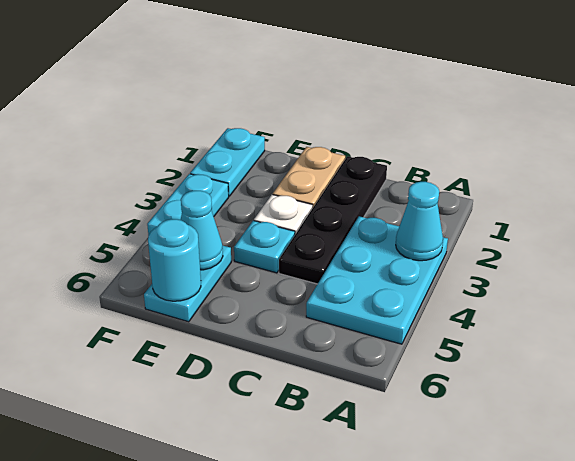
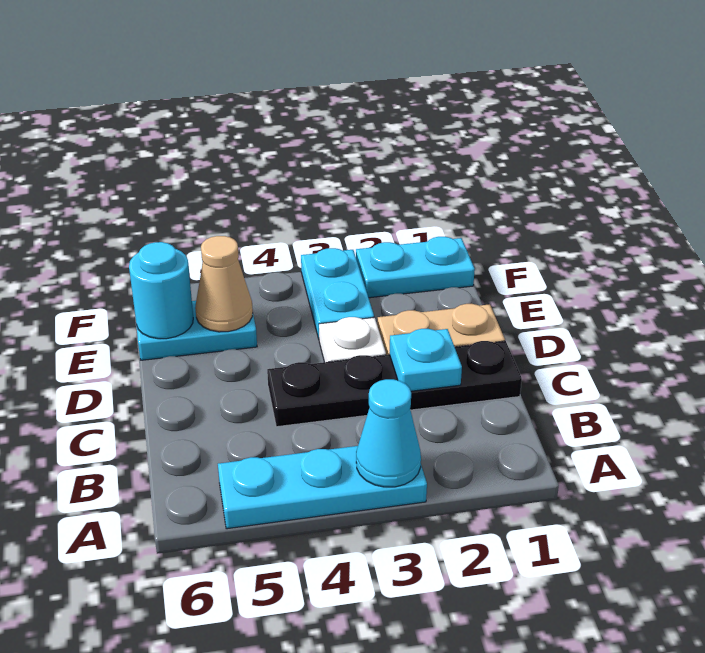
cyan 2x3 plate [306,216,448,344] -> cyan 1x3 plate [218,446,427,529]
cyan 1x1 plate [234,221,295,273] -> cyan 1x1 plate moved to [390,329,462,391]
cyan 1x1 cone [181,191,223,270] -> tan 1x1 cone [195,236,253,332]
cyan 1x2 plate [147,174,229,236] -> cyan 1x2 plate turned to [301,248,374,339]

